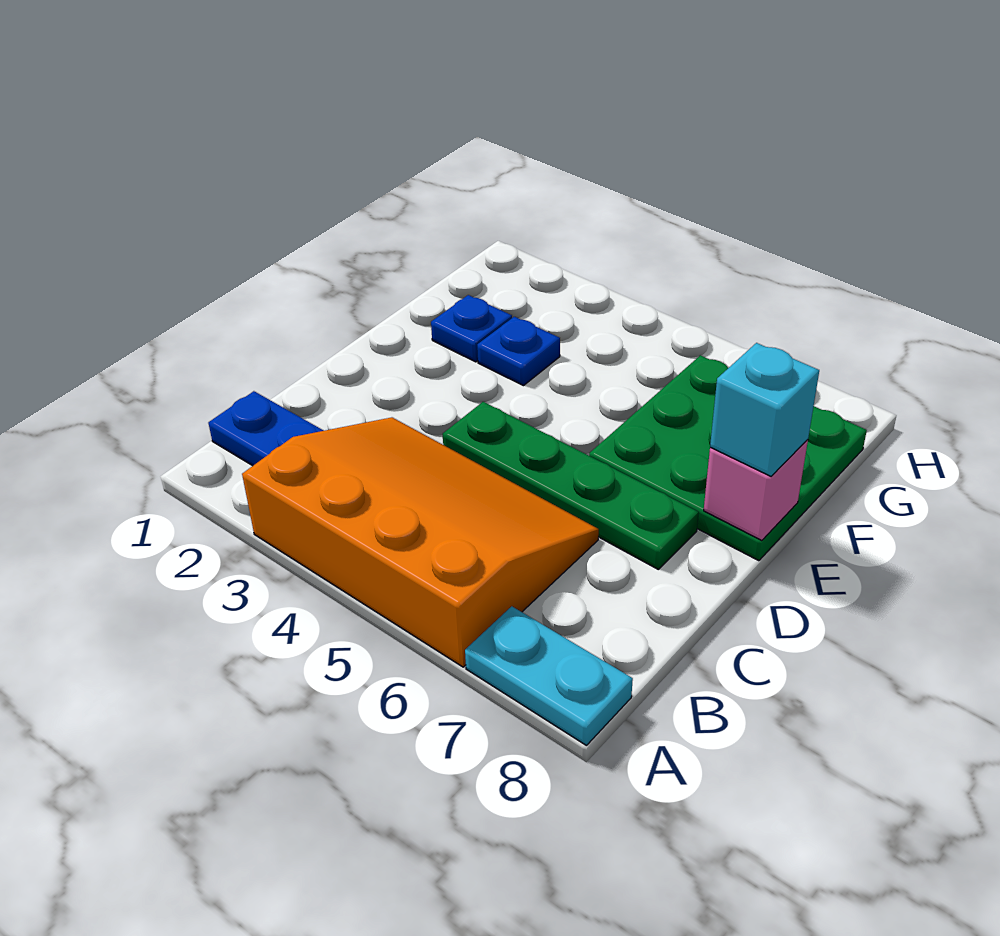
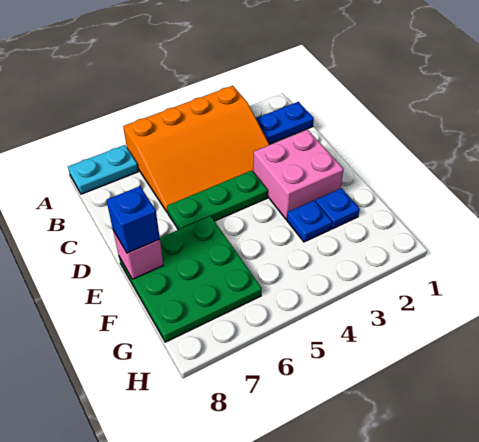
none -> pink 2x2 brick [253,130,343,219]
green 1x4 plate [443,402,699,570] -> green 1x3 plate [167,170,268,230]
cyan 1x1 brick [710,343,819,476] -> blue 1x1 brick [106,186,160,253]

